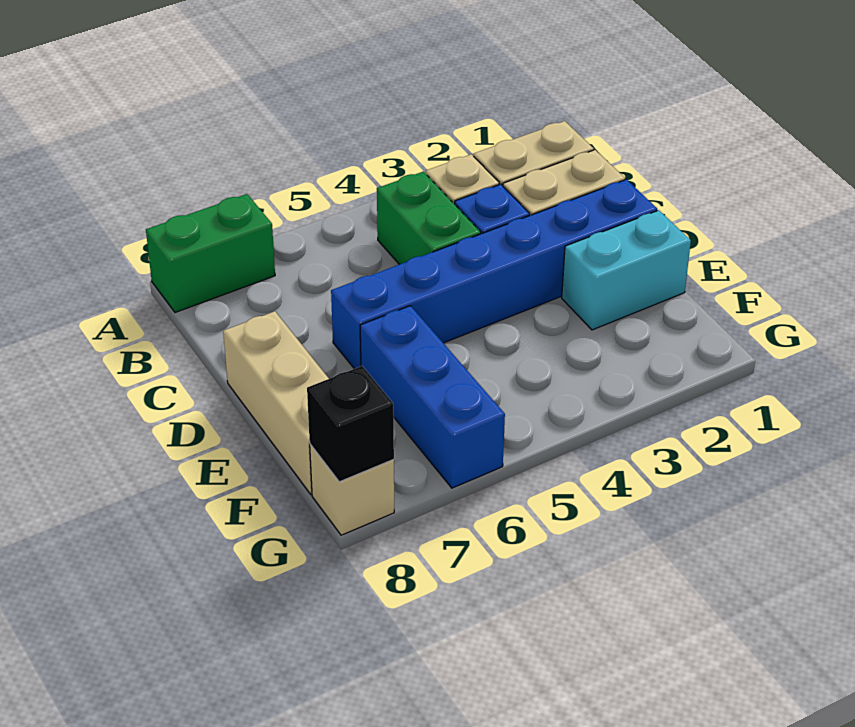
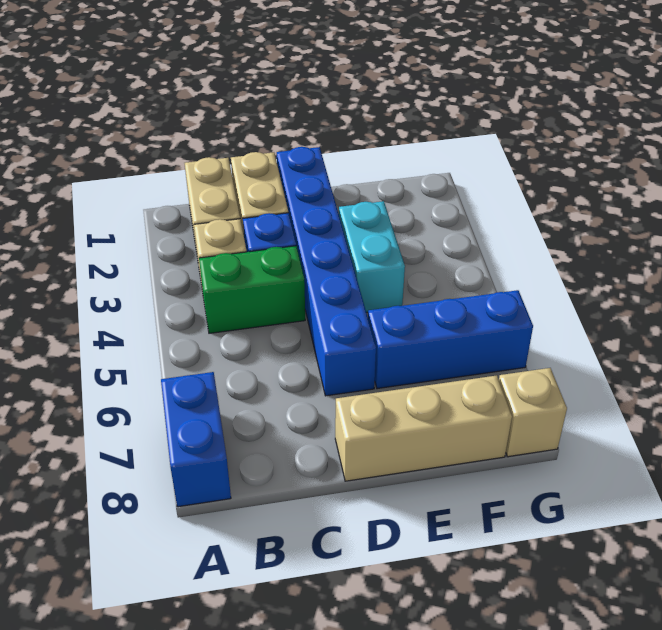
green 1x2 brick [146,194,275,312] -> blue 1x2 brick [161,372,231,507]
cyan 1x2 brick [562,210,691,330] -> cyan 1x2 brick moved to [339,201,405,312]
black 1x1 brick [307,366,394,482] -> none

